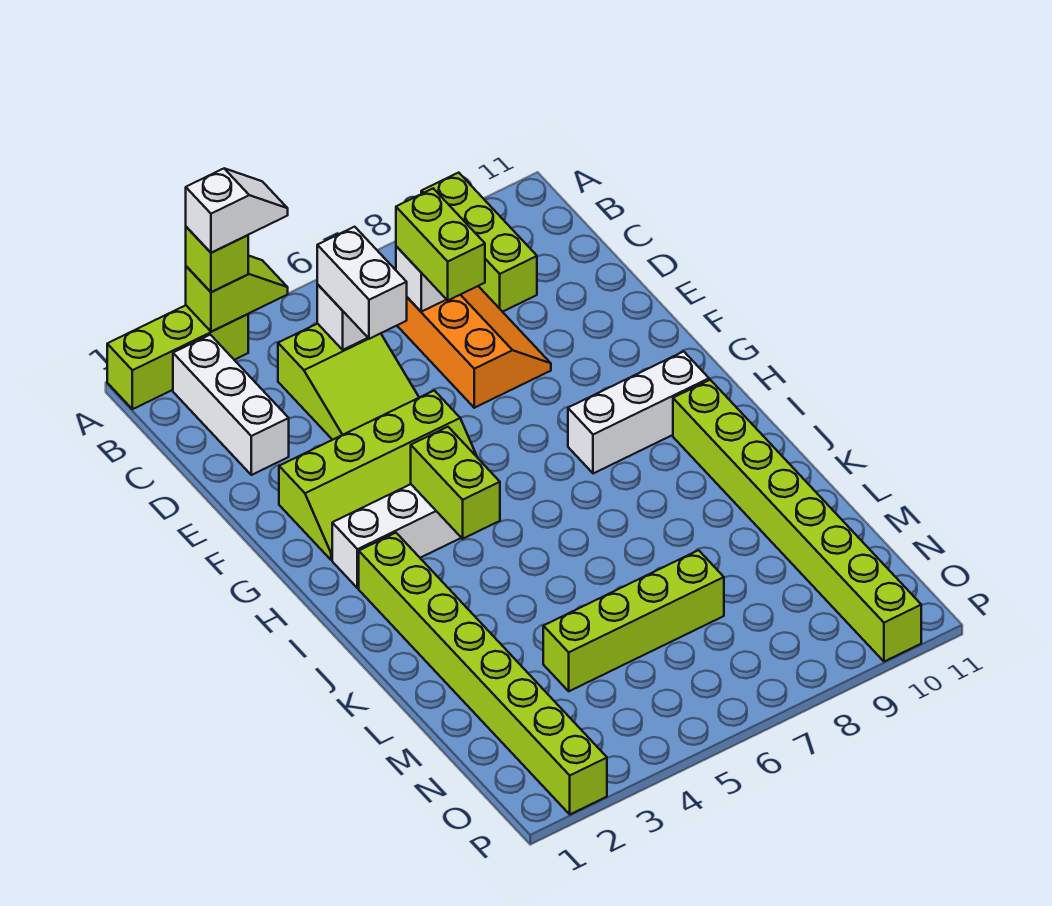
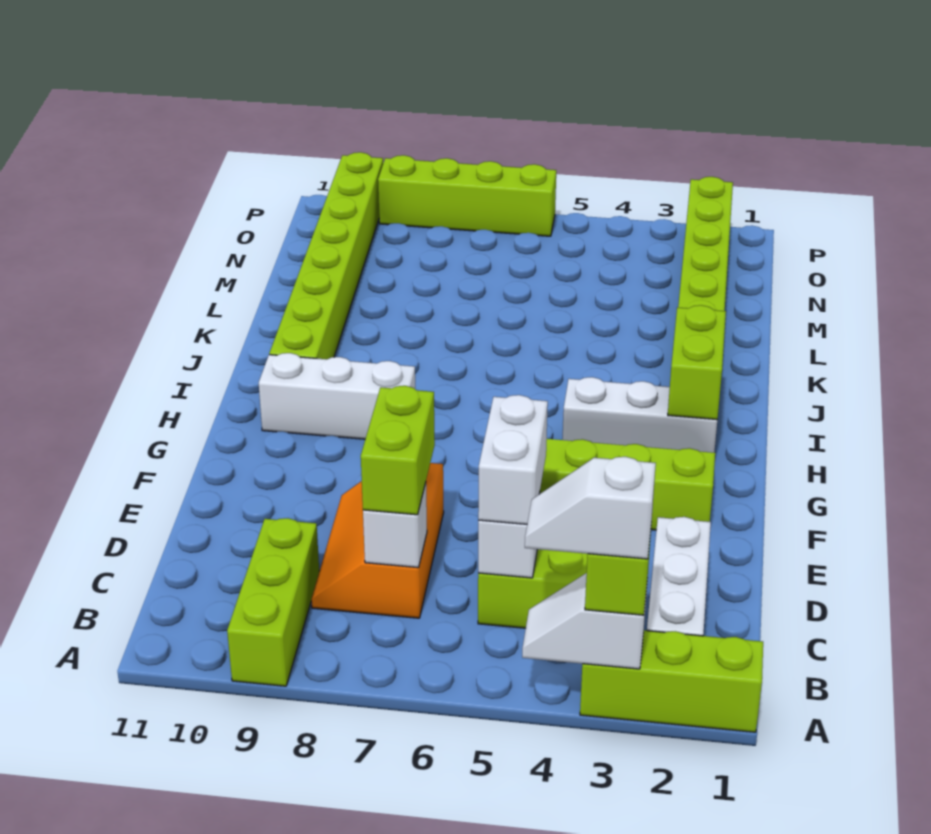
lime 1x2 slope [186,256,288,332] -> white 1x2 slope [522,573,647,669]
lime 1x2 brick [411,427,500,539] -> lime 1x2 brick moved to [668,305,726,420]
lime 1x4 brick [543,550,724,691] -> lime 1x4 brick moved to [378,155,556,236]

